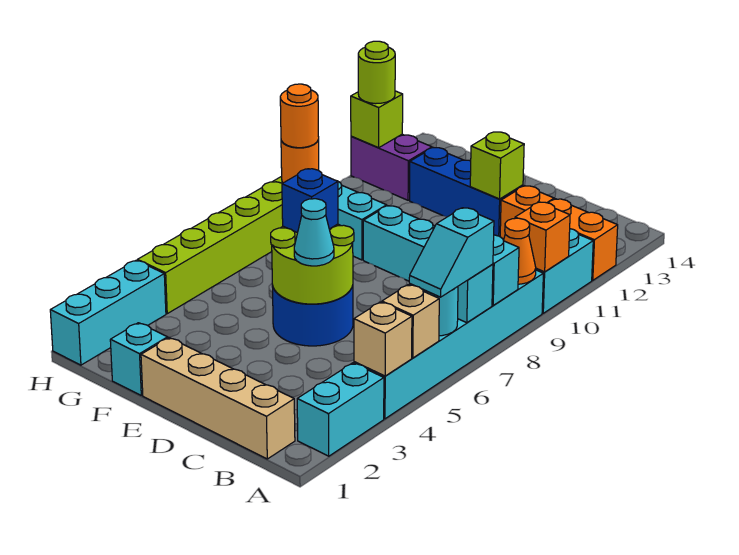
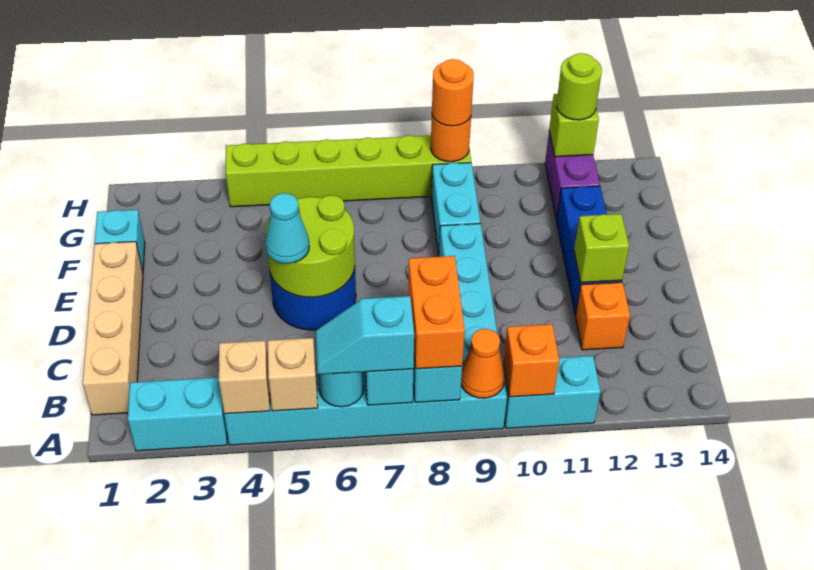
orange 1x2 brick [549,199,618,280] -> orange 1x2 brick moved to [408,256,465,369]
blue 1x1 brick [282,169,338,233] -> none
cyan 1x3 brick [50,260,166,365] -> none

